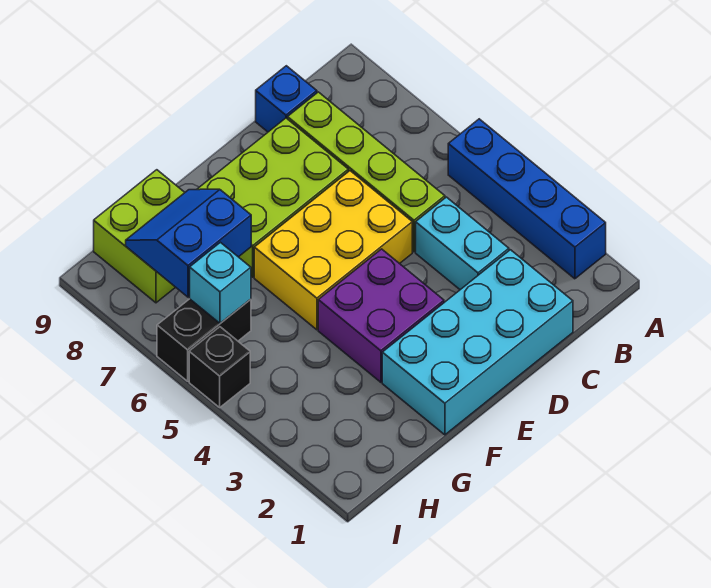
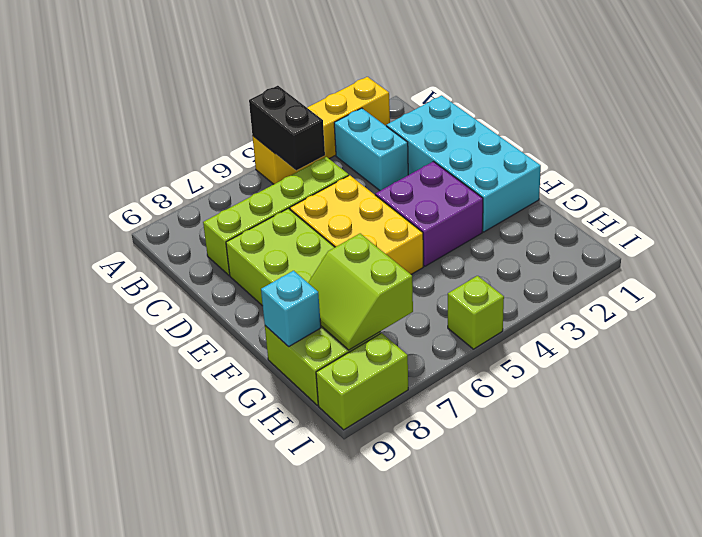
blue 1x4 brick [448,119,606,279] -> yellow 1x4 brick [252,77,390,184]
cyan 1x2 brick [416,197,509,290] -> cyan 1x2 brick turned to [334,108,408,191]
blue 1x1 brick [256,66,317,132] -> none
blue 2x2 slope [126,189,251,297] -> lime 2x2 slope [308,233,413,350]
black 1x2 brick [157,299,251,381] -> black 1x2 brick moved to [249,86,325,170]
cyan 1x1 brick [190,242,251,323] -> cyan 1x1 brick moved to [261,271,321,347]
black 1x1 brick [189,327,250,407] -> lime 1x1 brick [448,276,504,349]
none -> lime 1x2 brick [316,333,408,430]

